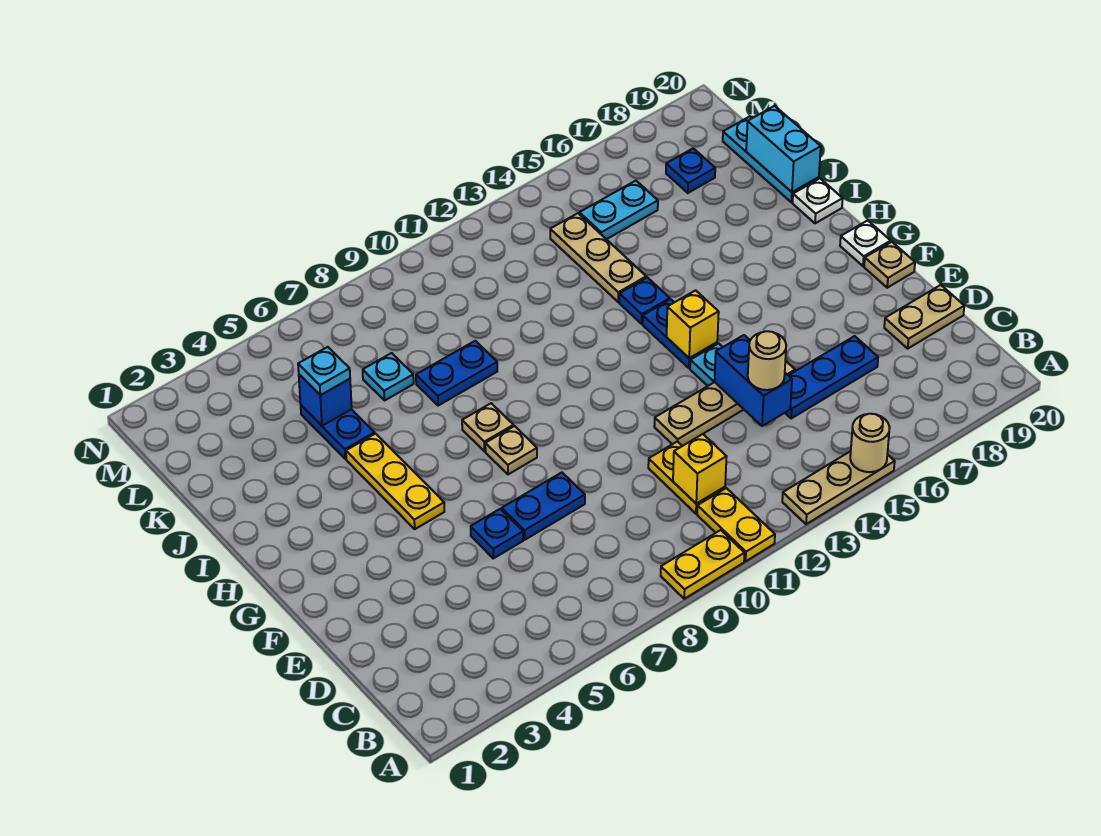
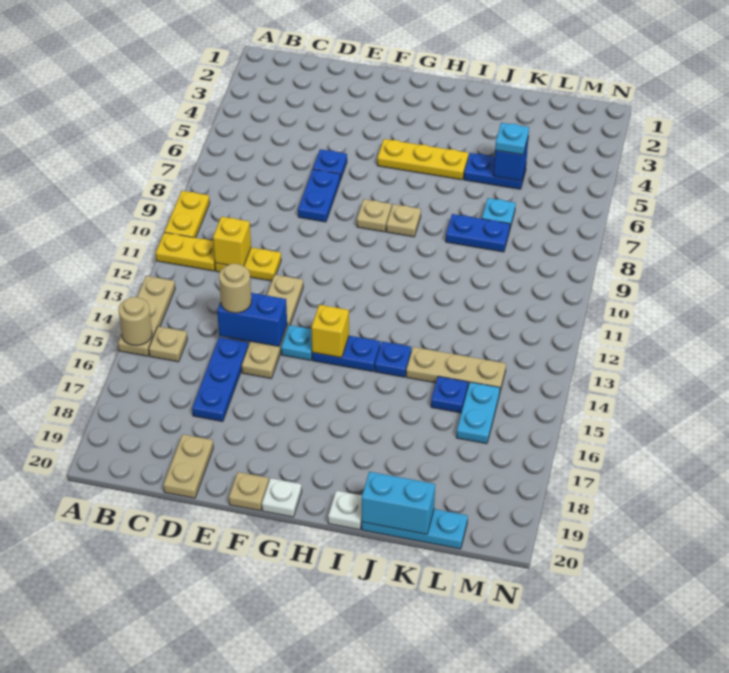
none -> tan 1x1 plate [149,326,187,362]
blue 1x2 plate [416,341,497,406] -> blue 1x2 plate turned to [446,214,510,252]
blue 1x1 plate [666,148,715,193] -> blue 1x1 plate moved to [431,376,468,413]

